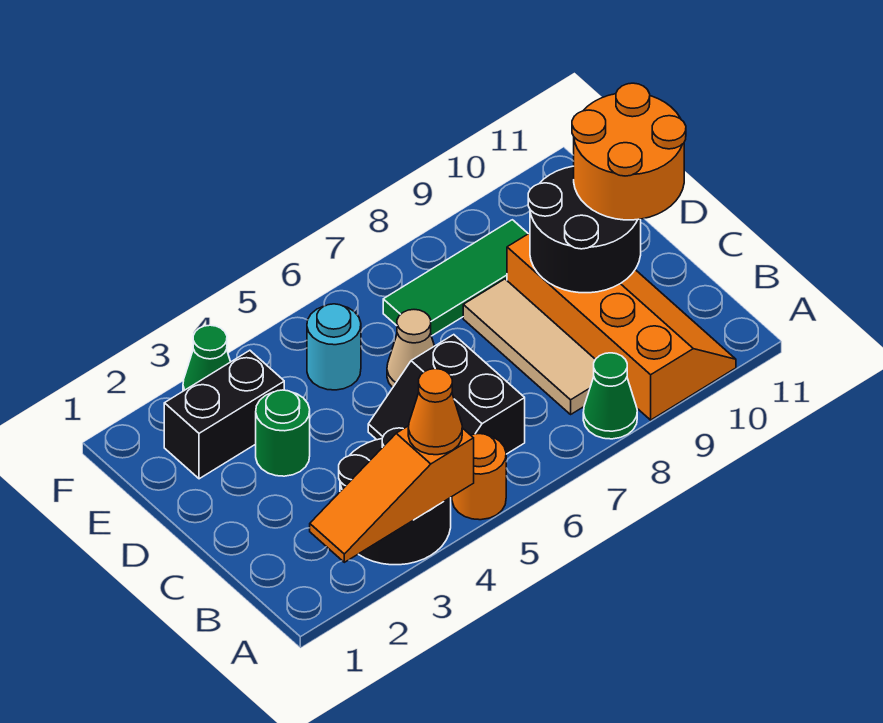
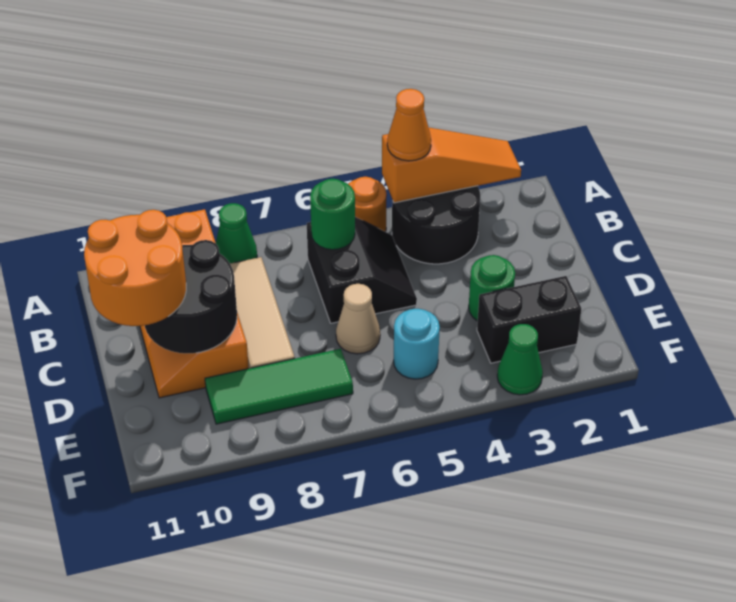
none -> green 1x1 round brick [310,179,355,250]

